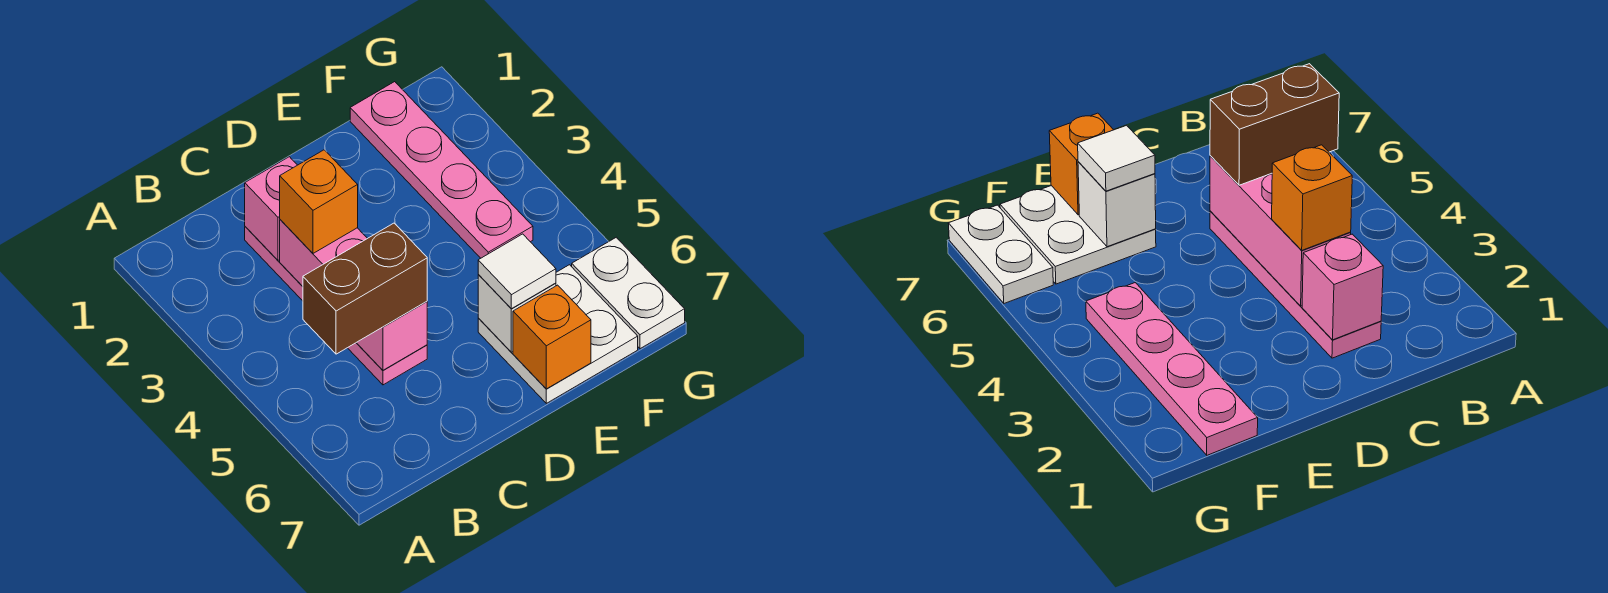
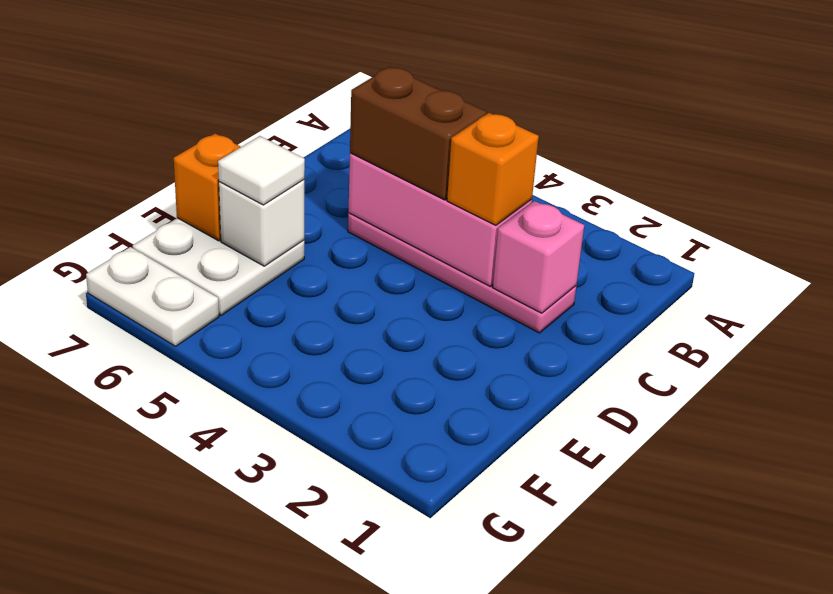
brown 1x2 brick [303,223,427,354] -> brown 1x2 brick turned to [350,67,486,200]
pink 1x4 plate [350,82,533,258] -> none

